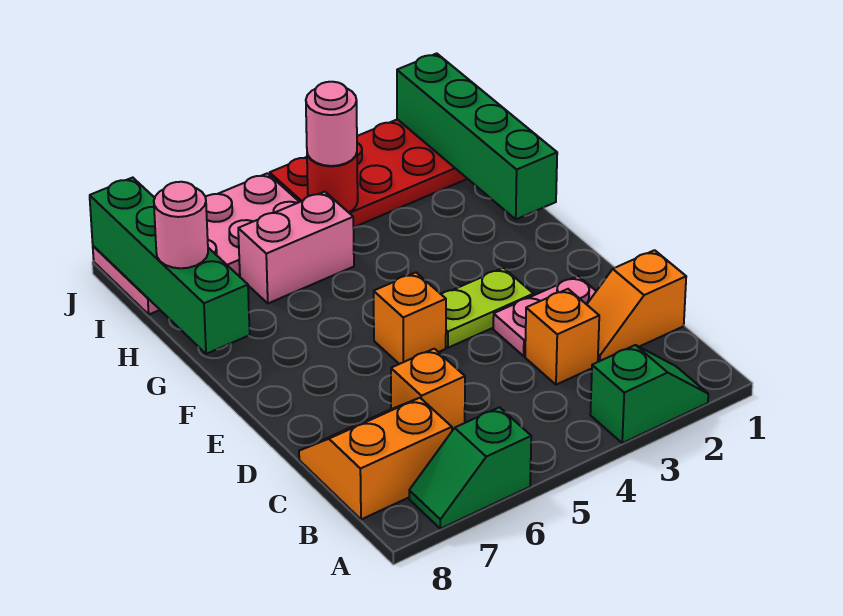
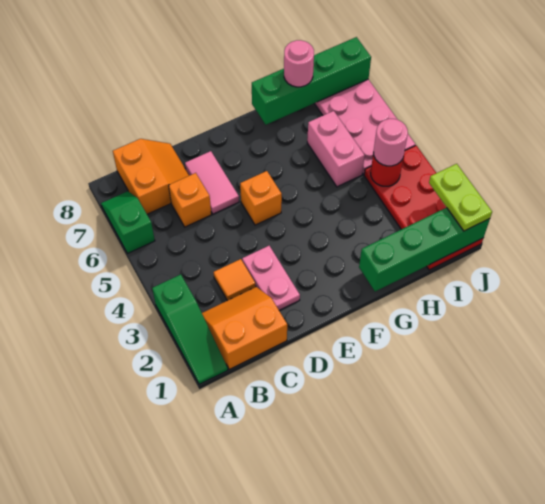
green 1x2 slope [590,345,708,443] -> green 1x3 slope [152,274,228,384]
orange 1x2 slope [587,250,686,362] -> orange 2x2 slope [202,287,287,369]
orange 1x1 brick [525,289,599,385] -> orange 1x1 tile [214,259,256,301]
none -> pink 1x2 tile [185,151,239,214]
lime 1x2 plate [441,268,534,348] -> lime 1x2 plate moved to [429,164,492,231]

